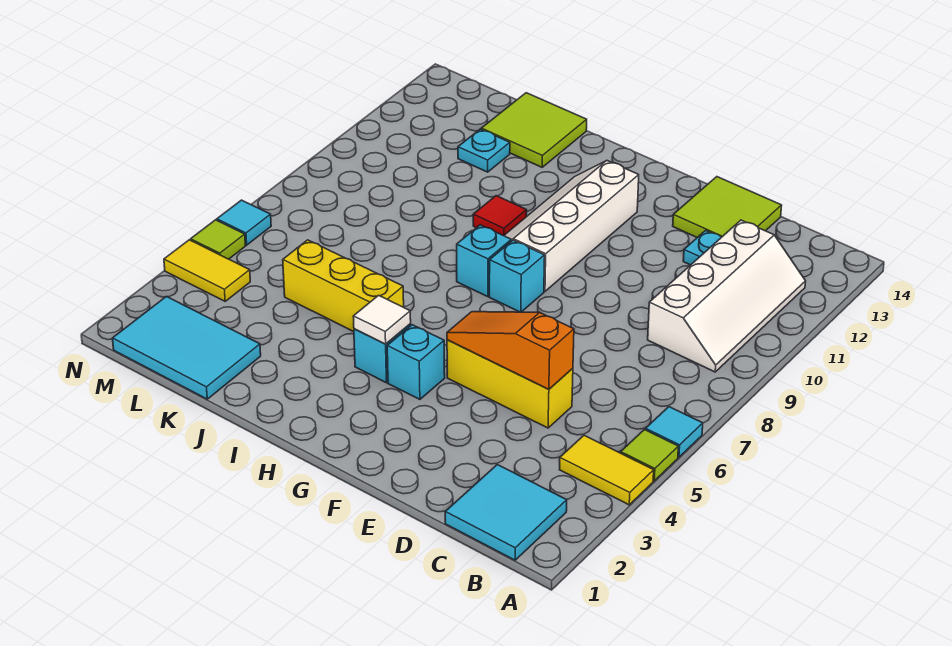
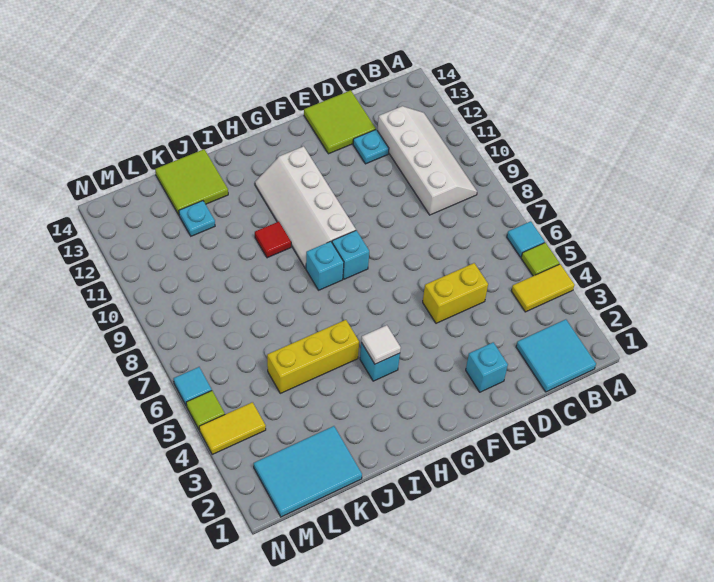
yellow 1x3 brick [447,340,573,428] -> yellow 1x2 brick [423,263,488,323]
orange 1x3 slope [447,312,574,389] -> none
cyan 1x1 brick [387,325,445,399] -> cyan 1x1 brick moved to [466,342,508,392]

